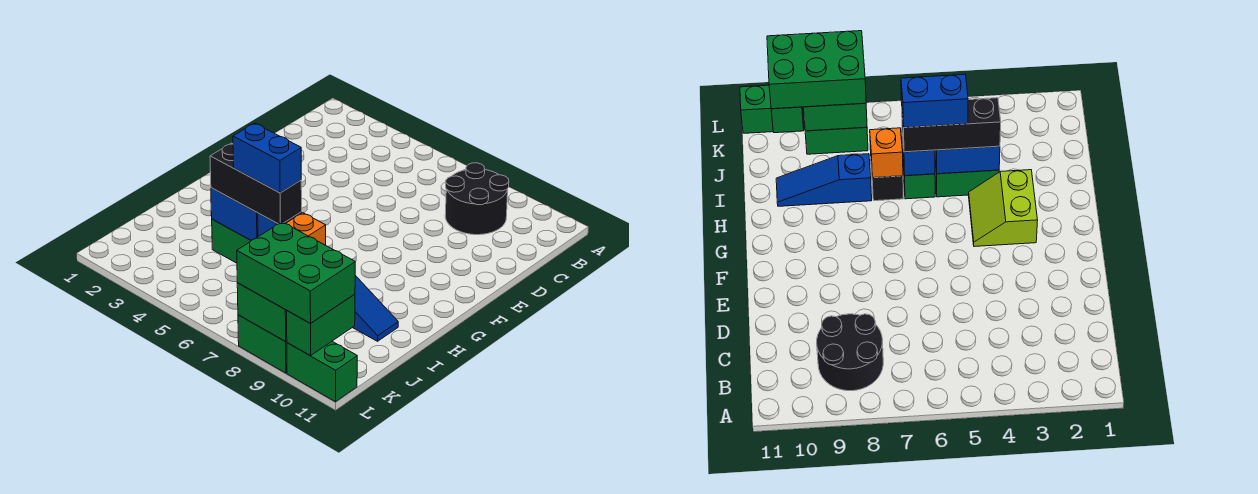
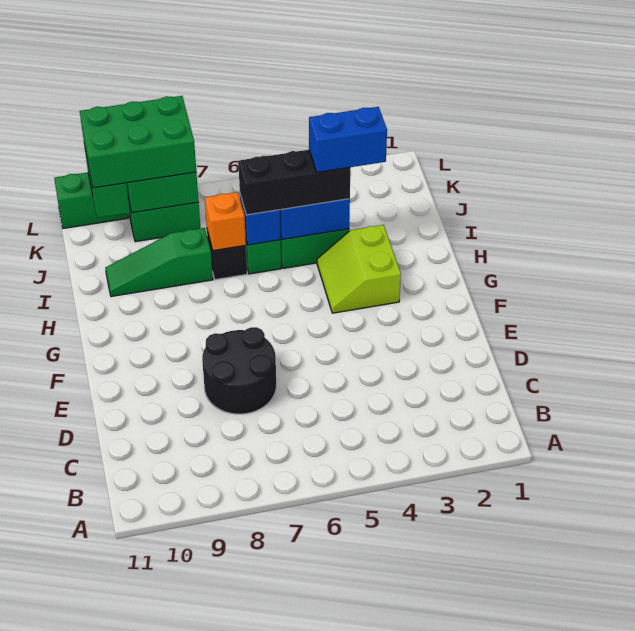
black 2x2 round brick [445,163,509,235] -> black 2x2 round brick moved to [202,327,276,414]
blue 1x2 brick [233,123,301,193] -> blue 1x2 brick moved to [309,107,387,172]
blue 1x3 slope [353,276,398,341] -> green 1x3 slope [105,228,213,297]

